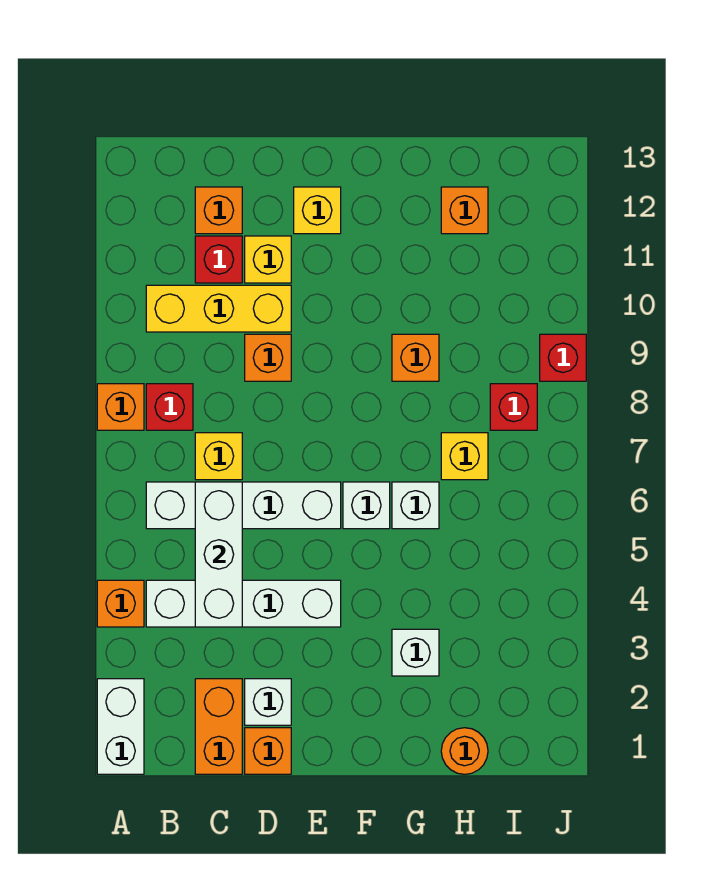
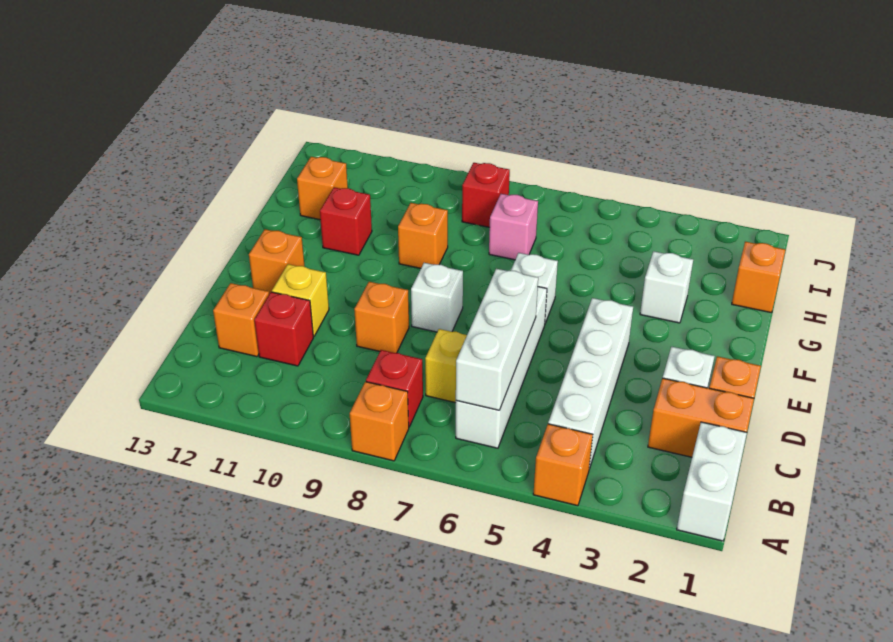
white 1x2 brick [97,679,144,774] -> white 1x2 brick turned to [677,422,747,541]
yellow 1x3 brick [146,285,291,332] -> none
white 1x3 brick [195,482,242,627] -> white 1x3 brick turned to [456,269,538,410]
yellow 1x1 brick [294,187,341,234] -> orange 1x1 brick [249,229,305,294]
white 1x1 brick [392,482,439,529] -> white 1x1 brick moved to [411,263,463,332]
orange 1x1 round brick [441,728,488,774] -> orange 1x1 brick [732,242,785,313]
yellow 1x1 brick [441,433,488,480] -> pink 1x1 brick [489,194,538,260]
red 1x1 brick [540,334,586,381] -> red 1x1 brick moved to [320,187,372,255]

